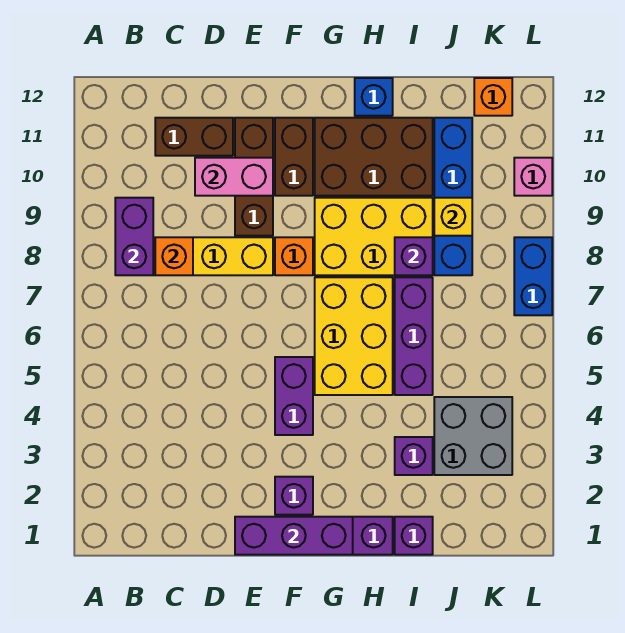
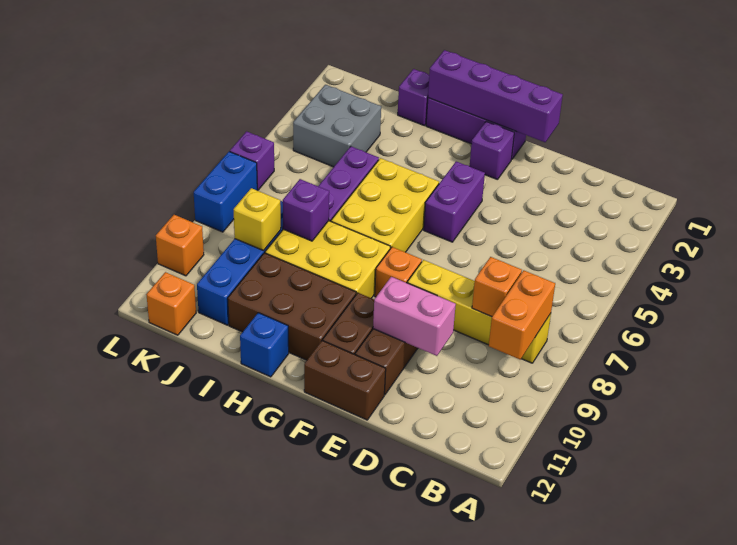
purple 1x2 brick [115,198,153,275] -> orange 1x2 brick [489,270,555,359]
brown 1x2 brick [155,118,233,156] -> brown 1x2 brick moved to [304,340,386,420]
purple 1x3 brick [235,517,353,555] -> purple 1x4 brick [428,50,563,142]
purple 1x1 brick [395,437,433,475] -> purple 1x1 brick moved to [230,131,274,190]
pink 1x1 brick [514,158,552,196] -> orange 1x1 brick [156,215,204,276]

